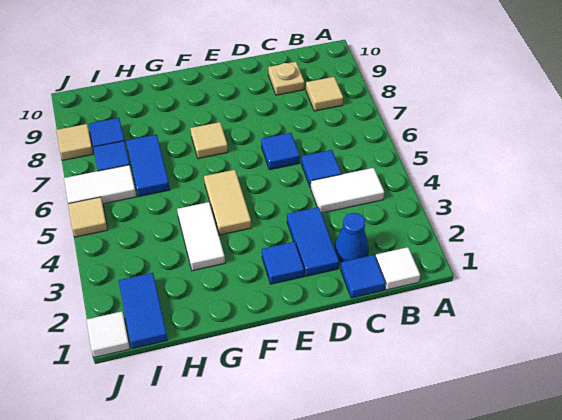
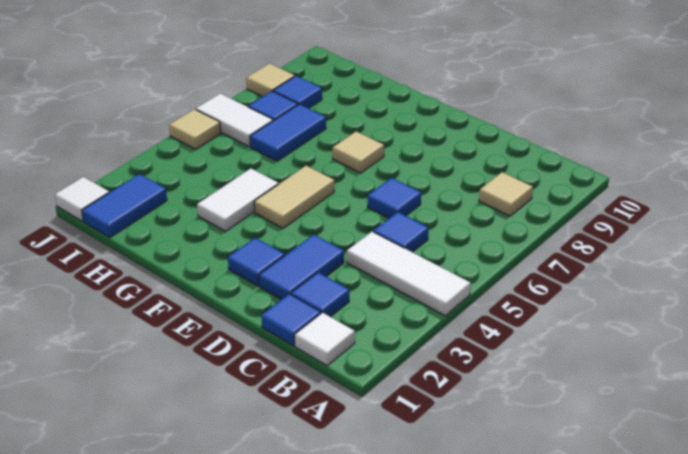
white 1x2 tile [311,168,384,213] -> white 1x3 tile [347,231,471,316]
blue 1x1 cone [334,213,369,262] -> blue 1x1 tile [291,272,349,317]
tan 1x1 plate [268,62,304,95] -> none

